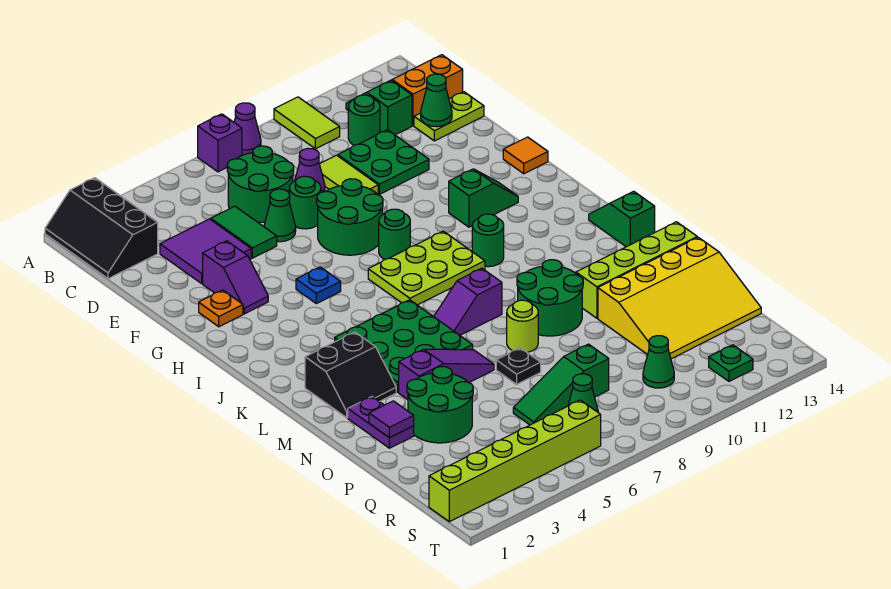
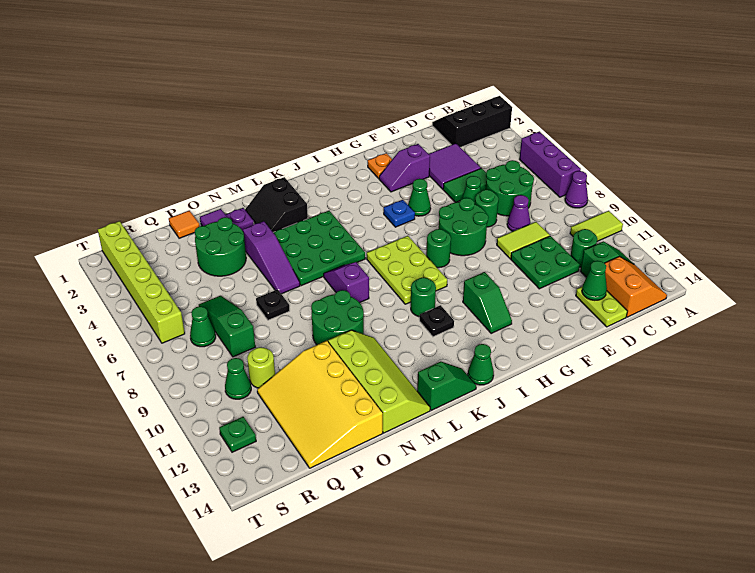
purple 1x1 brick [198,114,242,172] -> purple 1x3 brick [519,131,581,197]
none -> green 1x1 cone [408,179,431,216]
orange 1x1 tile [503,137,548,174] -> orange 1x1 tile moved to [169,211,200,238]
none -> black 1x1 plate [420,305,454,337]
none -> green 1x1 cone [468,344,494,385]
lime 1x1 round brick [507,300,538,352] -> lime 1x1 round brick moved to [247,347,275,388]

